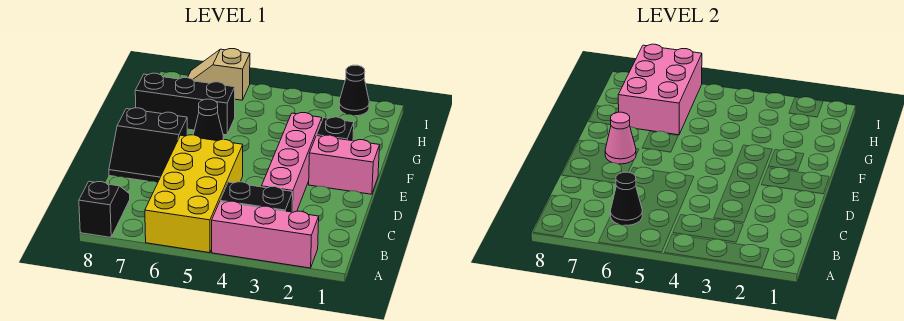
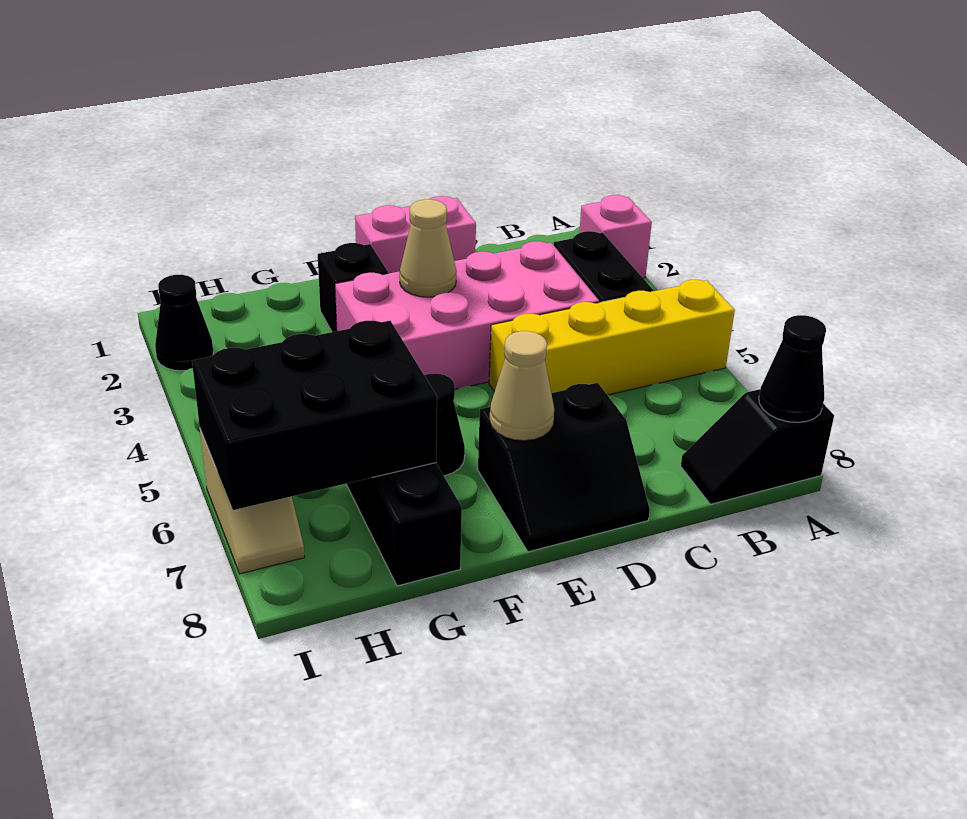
pink 1x3 brick [212,201,319,268] -> pink 1x1 brick [579,195,652,278]
yellow 2x4 brick [145,135,243,253] -> yellow 1x4 brick [489,280,735,395]
black 1x1 cone [610,172,642,225] -> black 1x1 cone moved to [759,315,826,422]
pink 1x4 brick [261,113,322,212] -> pink 2x4 brick [335,241,599,389]
black 2x2 slope [109,108,187,183] -> black 2x2 slope turned to [478,383,650,552]
pink 1x2 brick [309,135,380,194] -> pink 1x2 brick turned to [355,196,476,273]
none -> tan 1x1 cone [399,199,457,297]
pink 1x1 cone [605,112,636,164] -> tan 1x1 cone [490,331,554,441]
pink 2x3 brick [618,44,702,135] -> black 2x3 brick [192,321,437,510]

